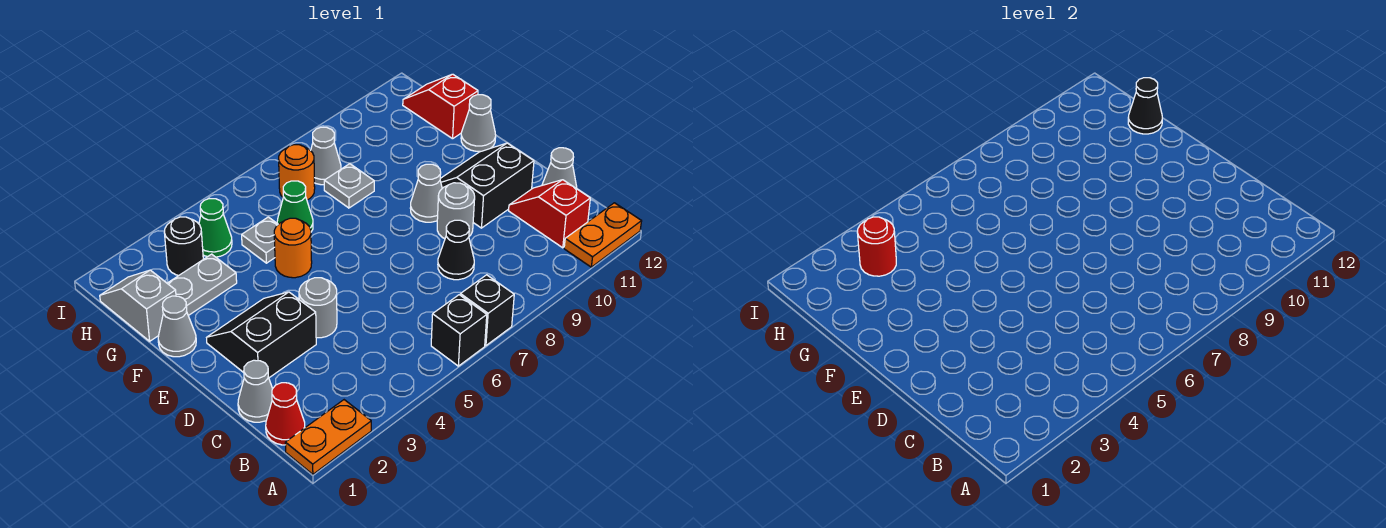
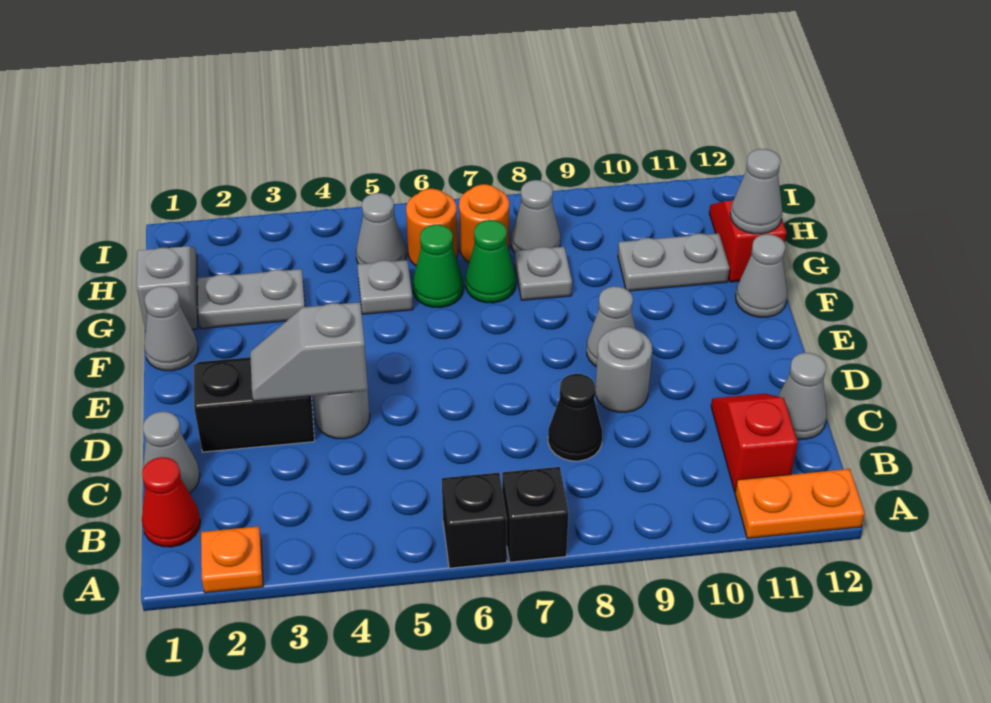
orange 1x2 plate [285,400,371,474] -> orange 1x1 plate [201,526,263,593]
none -> grey 1x2 slope [250,302,368,401]
black 2x2 slope [440,143,534,228] -> none
orange 1x1 round brick [274,218,312,278] -> orange 1x1 round brick moved to [406,189,458,266]
none -> grey 1x2 plate [618,233,729,291]
black 1x1 cone [1128,78,1162,134] -> grey 1x1 cone [730,149,783,234]
black 1x1 round brick [164,217,203,276] -> none
red 1x1 round brick [857,217,896,276] -> none
green 1x1 cone [199,199,232,257] -> green 1x1 cone moved to [466,220,516,303]
none -> grey 1x1 cone [356,193,406,264]

